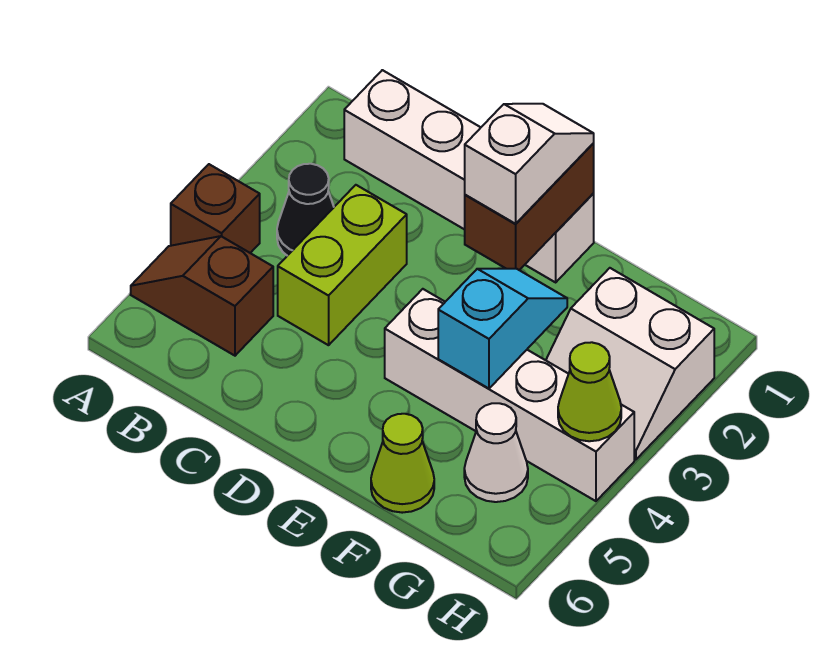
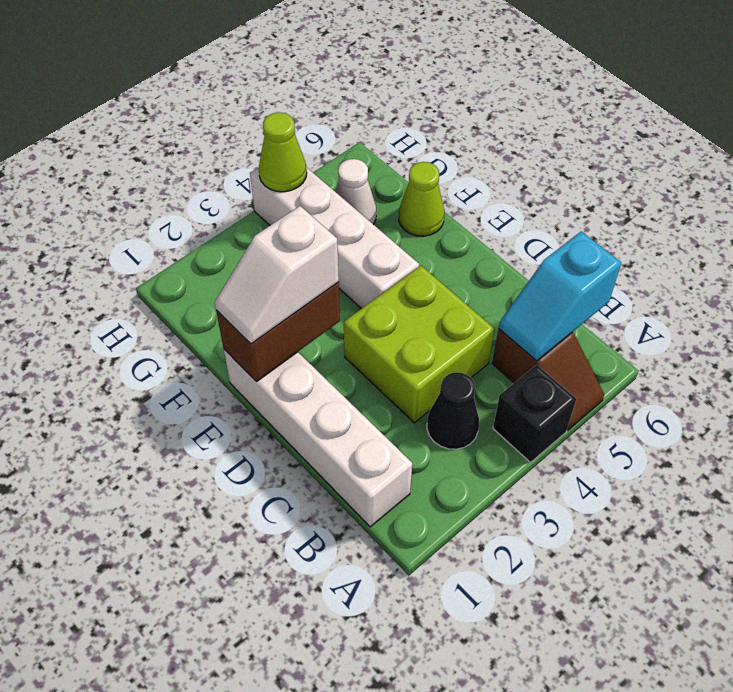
brown 1x1 brick [171,164,260,253] -> black 1x1 brick [493,365,576,462]
lime 1x2 brick [278,185,407,345] -> lime 2x2 brick [344,266,495,423]
cyan 1x2 slope [438,269,567,388] -> cyan 1x2 slope moved to [499,231,621,361]
white 2x2 slope [546,268,714,459] -> none

